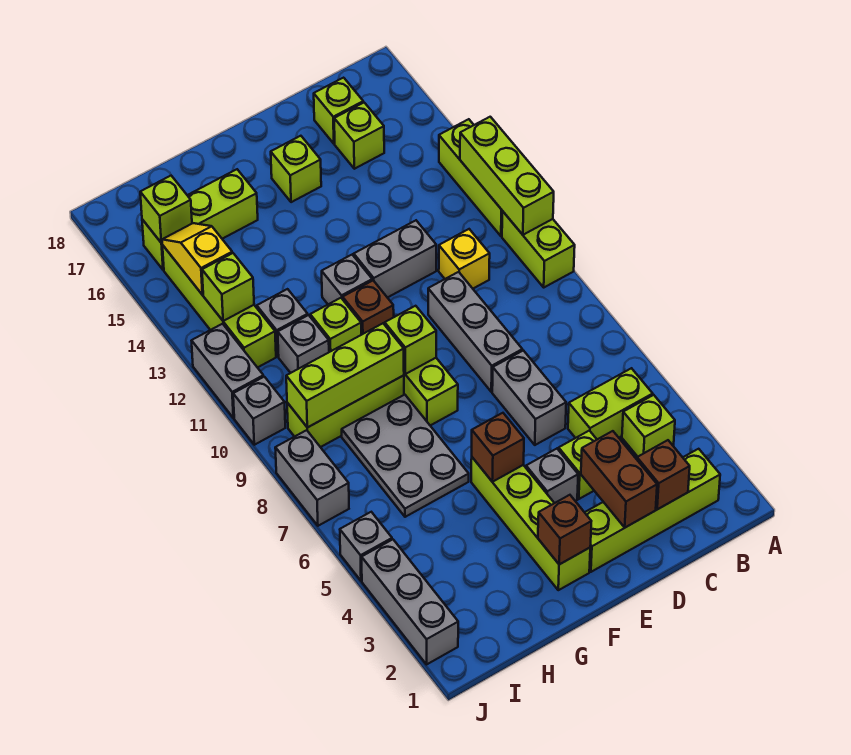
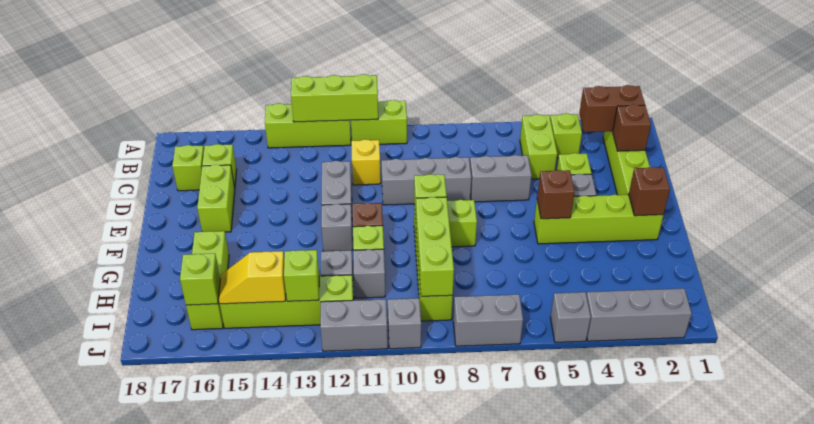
brown 1x2 brick [581,431,657,527] -> brown 1x2 brick moved to [579,85,645,132]
lime 1x1 brick [271,136,321,202] -> lime 1x2 brick [197,165,235,232]
grey 2x3 plate [342,395,469,517] -> none

